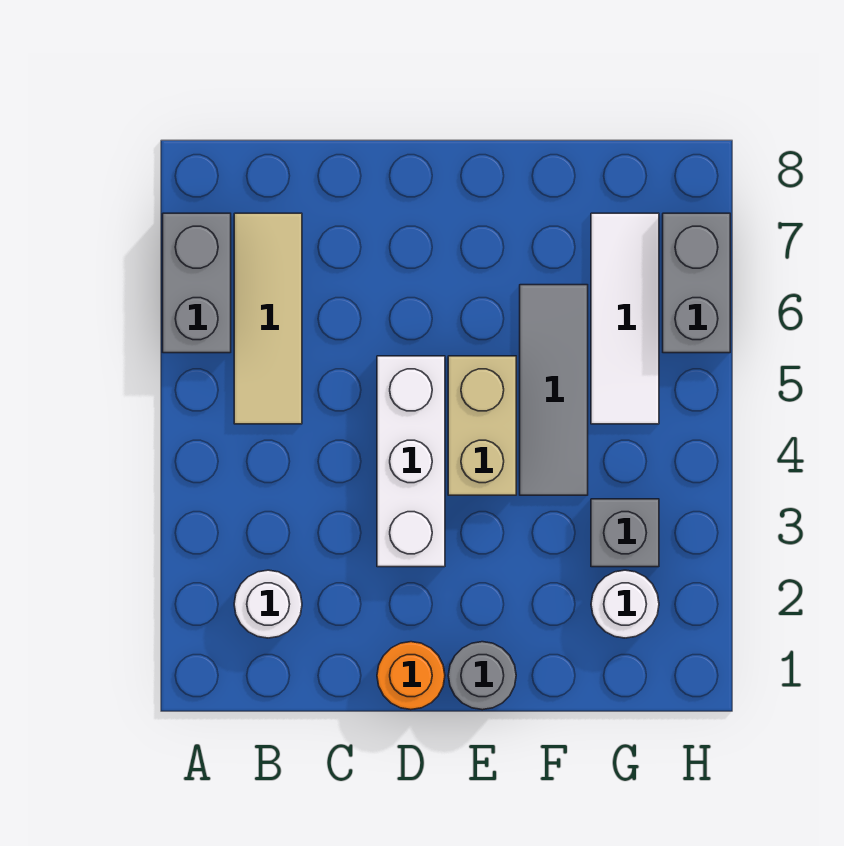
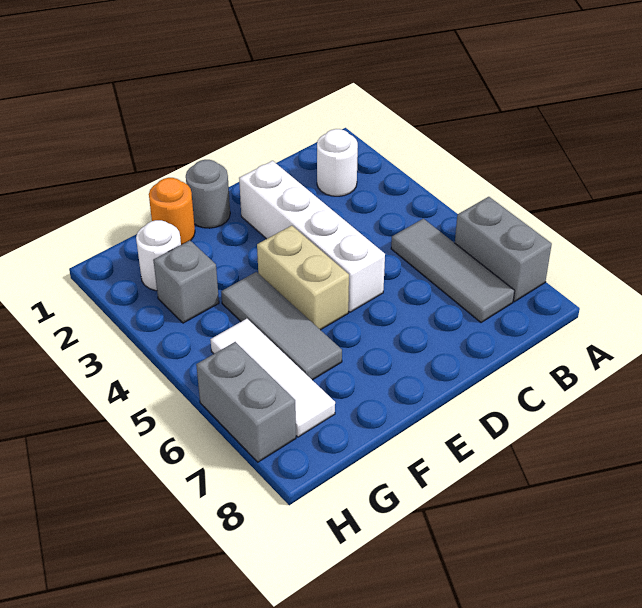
tan 1x3 tile [234,213,302,424] -> grey 1x3 tile [391,219,514,323]
orange 1x1 round brick [377,642,445,710] -> orange 1x1 round brick moved to [149,178,195,245]
white 1x3 brick [377,356,445,567] -> white 1x4 brick [239,161,385,312]

